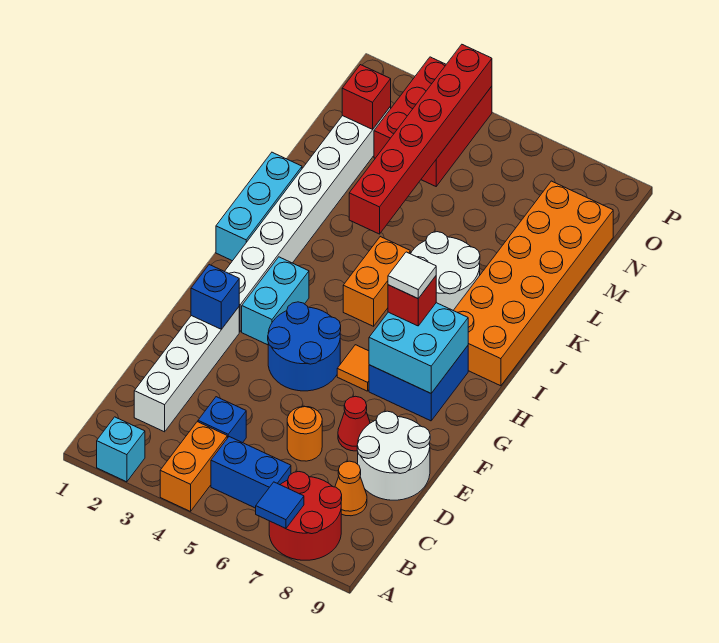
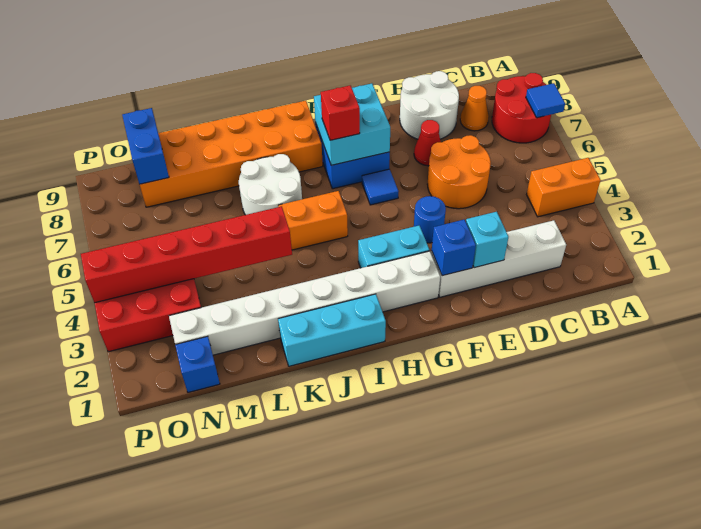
cyan 1x1 brick [97,417,145,482] -> cyan 1x1 brick moved to [466,212,508,268]
blue 1x2 brick [211,437,291,508] -> blue 1x2 brick moved to [122,108,169,184]
blue 1x1 brick [198,397,246,443] -> blue 1x1 brick moved to [175,336,220,393]
orange 1x1 round brick [287,406,322,461] -> orange 2x2 round brick [427,135,491,209]
blue 2x2 round brick [268,302,341,391] -> blue 1x1 round brick [414,196,446,243]
orange 1x1 tile [337,345,369,391] -> blue 1x1 tile [362,169,399,205]
white 1x1 tile [388,252,436,298] -> none
red 1x1 brick [342,65,391,129] -> none

